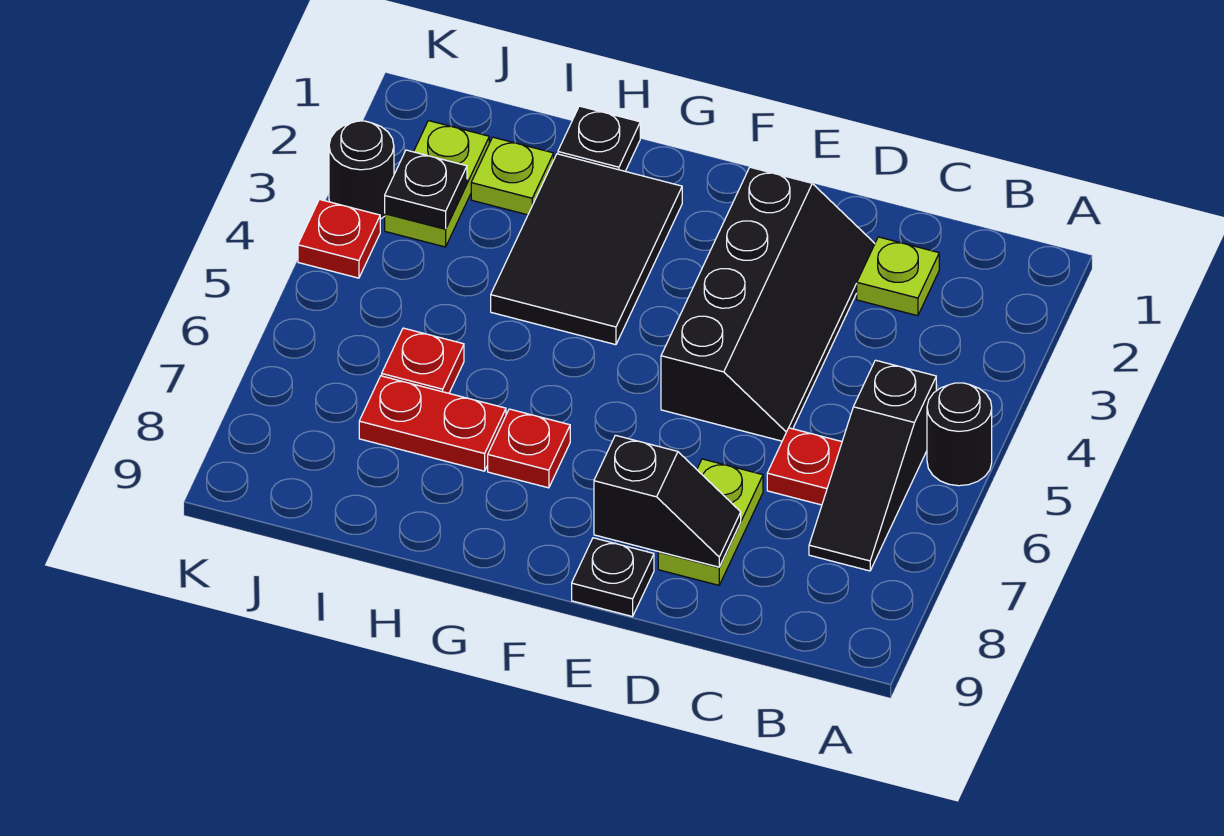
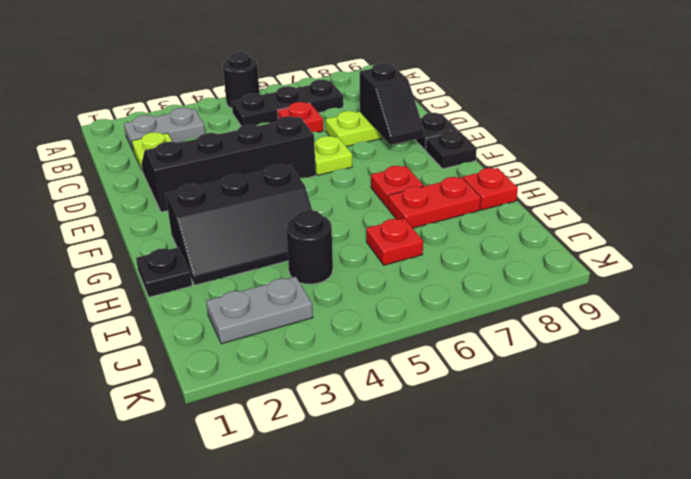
none -> grey 1x2 plate [124,108,205,152]
black 1x3 slope [809,360,936,571] -> black 1x3 plate [232,80,343,126]
black 1x2 slope [594,435,741,567] -> black 1x2 slope turned to [360,63,424,145]
black 2x3 tile [491,154,682,345] -> black 2x3 slope [165,164,312,285]
red 1x2 plate [359,376,506,471] -> red 1x2 plate turned to [388,177,481,228]
lime 1x1 plate [471,137,554,215] -> lime 1x1 plate moved to [314,136,352,175]
lime 1x2 plate [385,121,489,247] -> grey 1x2 plate [206,277,313,344]
black 1x1 plate [385,150,467,229] -> black 1x1 plate moved to [426,130,477,169]
black 1x1 round brick [329,121,394,219] -> black 1x1 round brick moved to [286,210,333,284]
red 1x1 plate [298,199,380,278] -> red 1x1 plate moved to [463,168,518,210]

